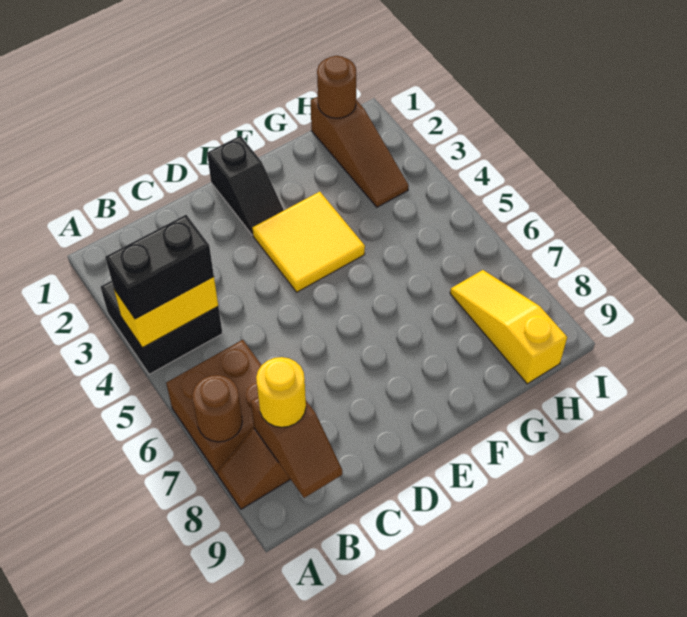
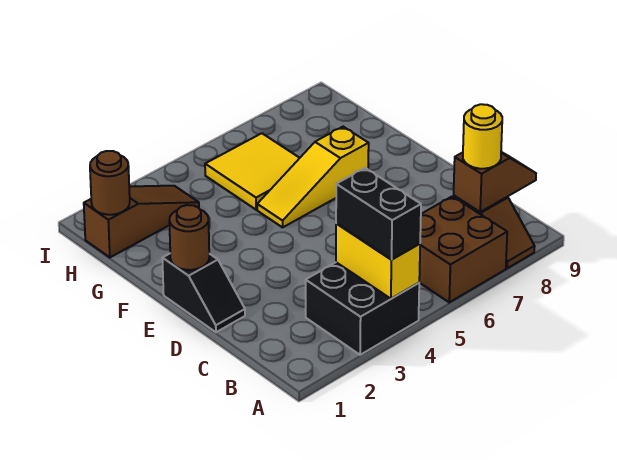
brown 1x1 round brick [192,375,242,442] -> brown 1x1 round brick moved to [169,205,209,270]
black 1x2 slope [207,136,284,235] -> black 1x2 slope turned to [162,254,245,332]
yellow 2x2 tile [252,192,365,292] -> yellow 2x2 tile moved to [205,133,299,210]
yellow 1x3 slope [450,270,567,384] -> yellow 1x3 slope moved to [257,127,369,227]

